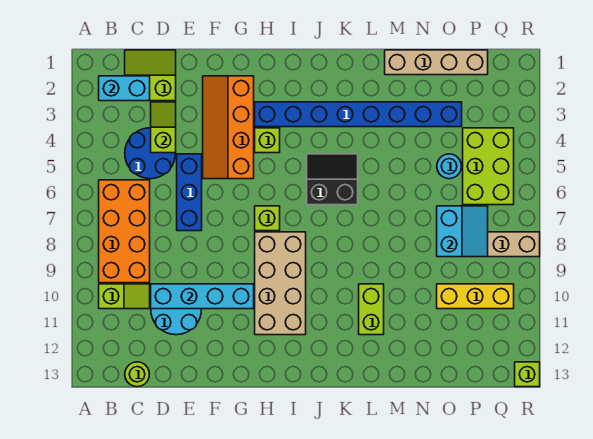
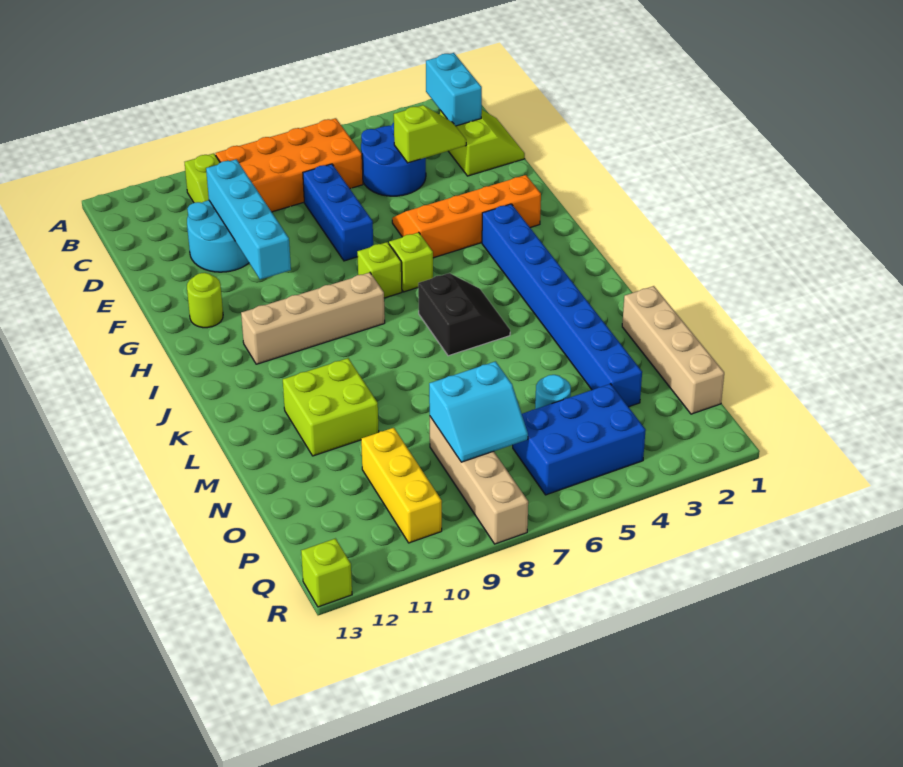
lime 1x1 round brick [125,362,149,387] -> lime 1x1 round brick moved to [187,273,223,328]
blue 1x3 brick [177,154,202,231] -> blue 1x3 brick turned to [303,164,373,261]
lime 1x1 brick [255,128,280,153] -> lime 1x1 brick moved to [389,232,433,292]
tan 2x4 brick [255,232,306,335] -> tan 1x4 brick [241,273,385,364]
lime 1x2 brick [359,284,384,335] -> lime 2x2 brick [283,358,379,456]
lime 2x3 brick [463,128,514,205] -> blue 2x3 brick [513,384,646,495]

